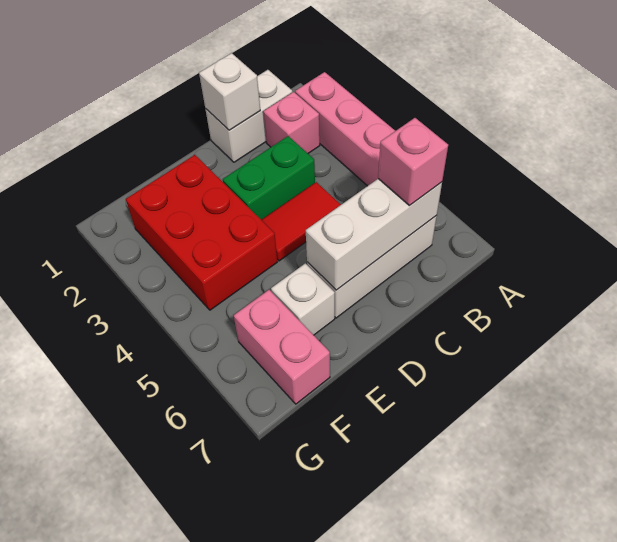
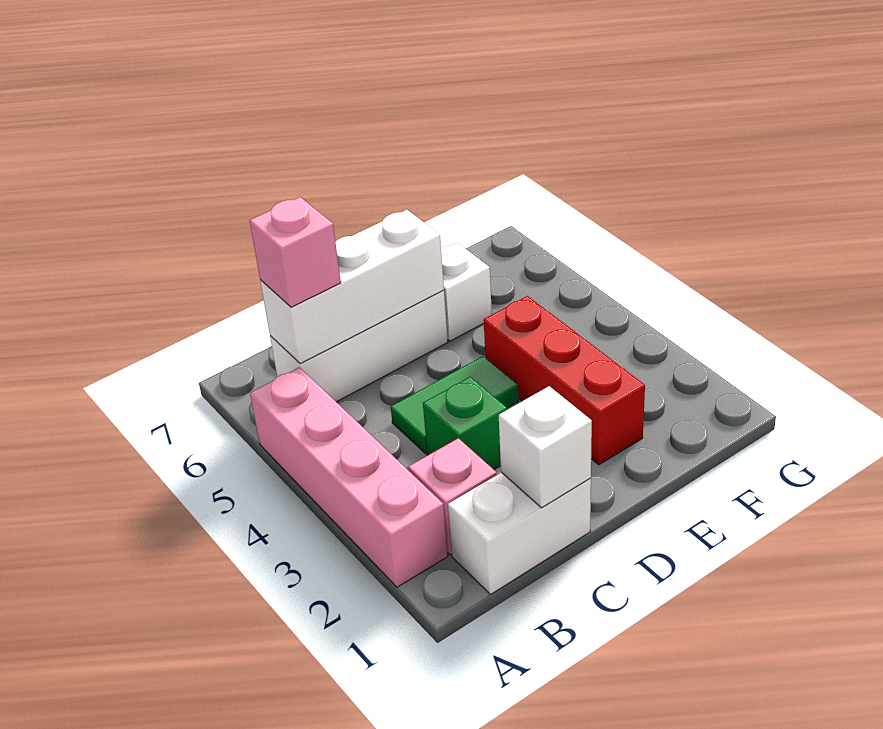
green 1x2 brick [223,136,315,220] -> green 1x1 brick [423,377,507,470]
red 1x2 tile [262,182,341,261] -> green 1x2 tile [391,356,518,454]
red 2x3 brick [126,155,277,310] -> red 1x3 brick [484,296,645,465]
pink 1x2 brick [234,290,330,404] -> none

